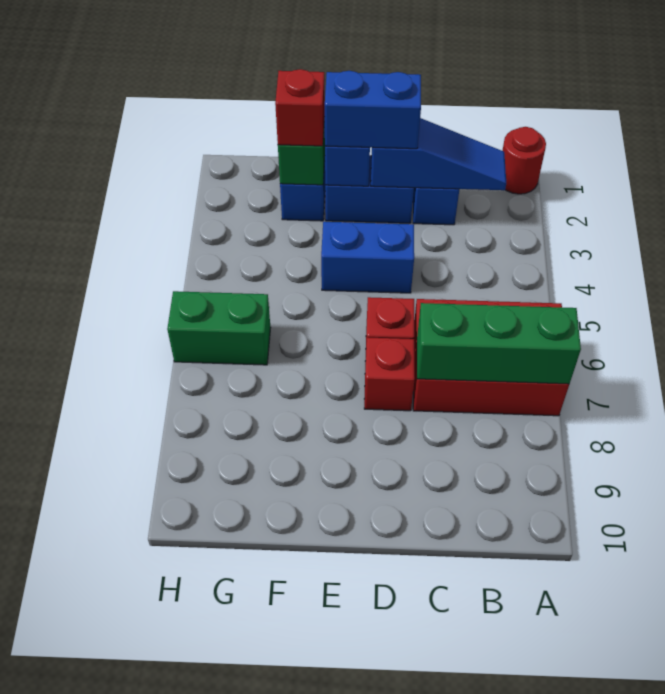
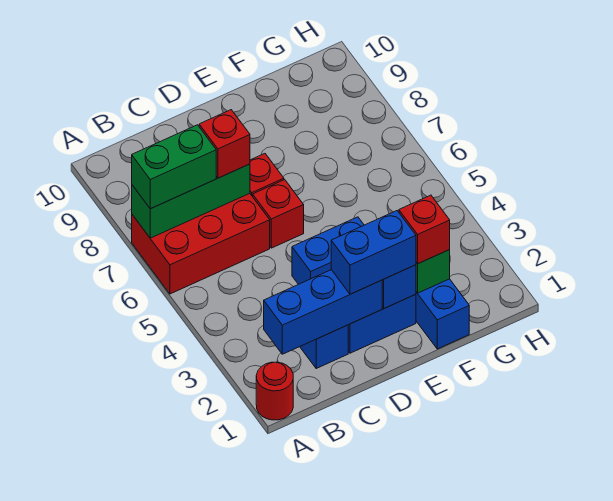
blue 1x3 slope [371,118,506,190] -> blue 1x3 brick [264,270,382,354]
none -> red 1x1 brick [199,110,250,178]
green 1x2 brick [167,291,271,365] -> green 1x2 brick moved to [132,125,216,209]

